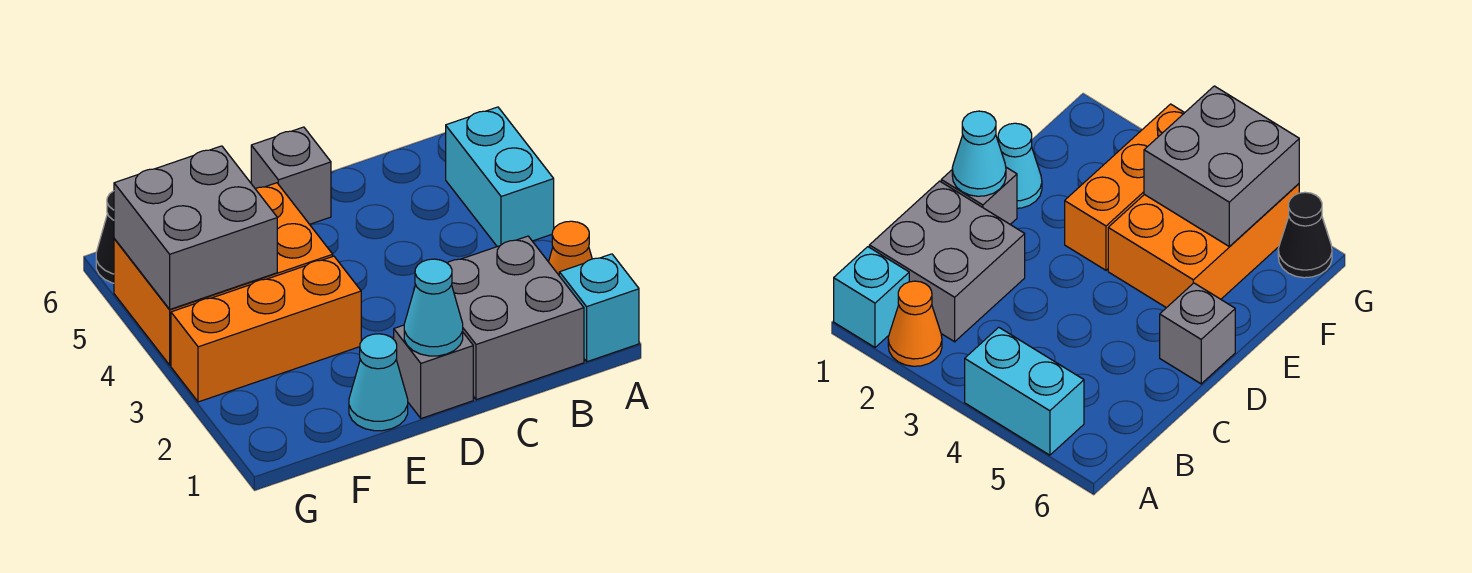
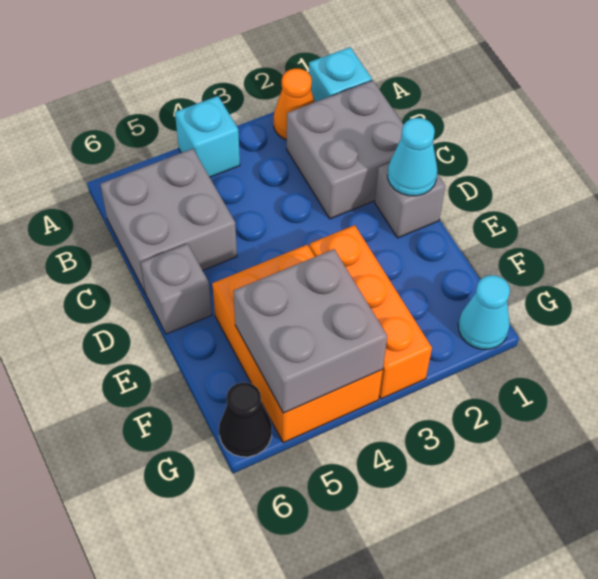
cyan 1x2 brick [446,107,554,247] -> cyan 1x1 brick [175,96,240,177]
none -> grey 2x2 brick [100,149,237,294]
cyan 1x1 cone [349,334,408,431] -> cyan 1x1 cone moved to [458,275,510,349]

